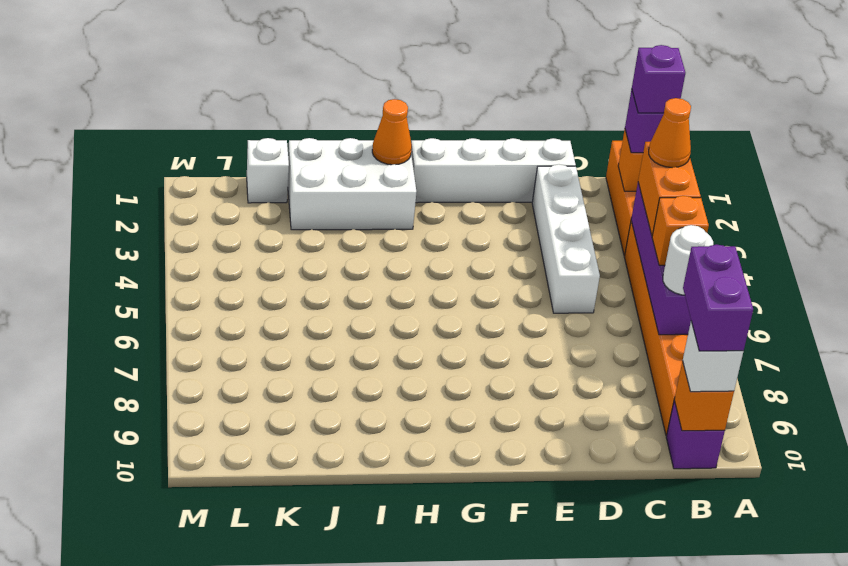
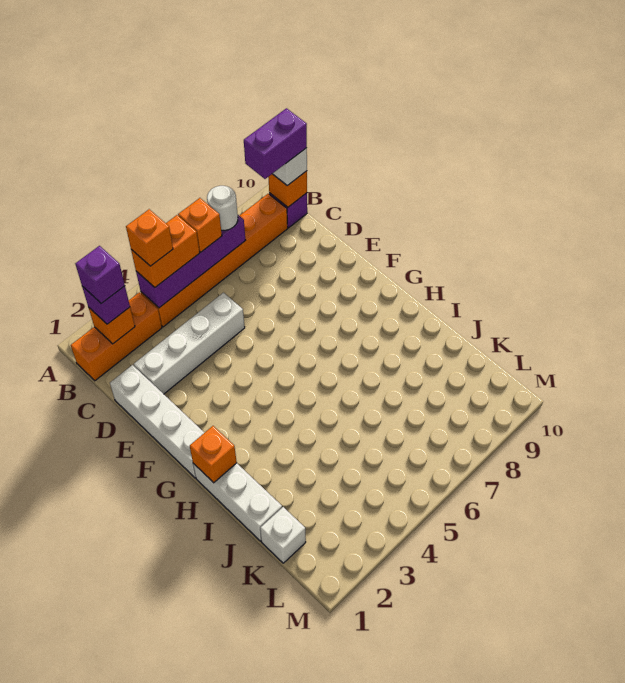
orange 1x1 cone [649,98,691,168] -> orange 1x1 brick [126,209,173,266]
white 2x3 brick [288,138,416,230] -> white 1x3 brick [193,463,282,541]
orange 1x1 cone [372,99,412,165] -> orange 1x1 brick [190,426,237,483]

